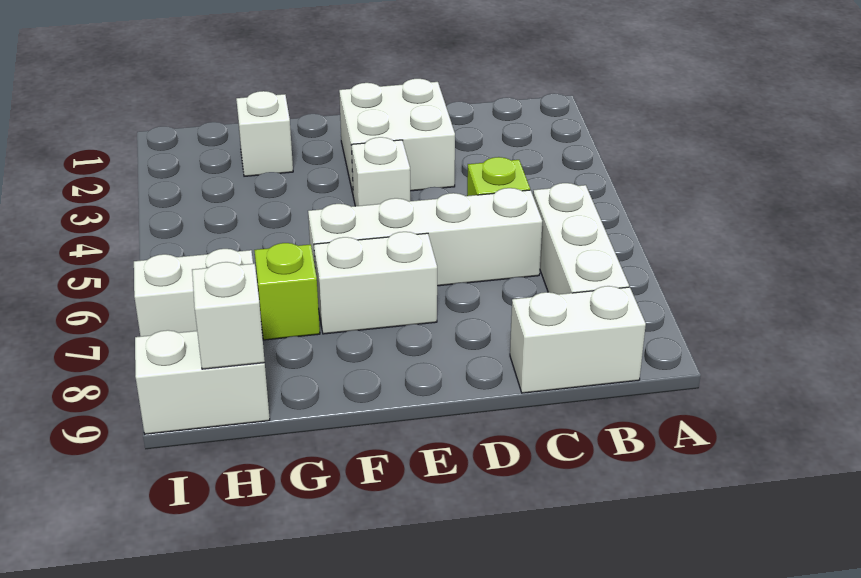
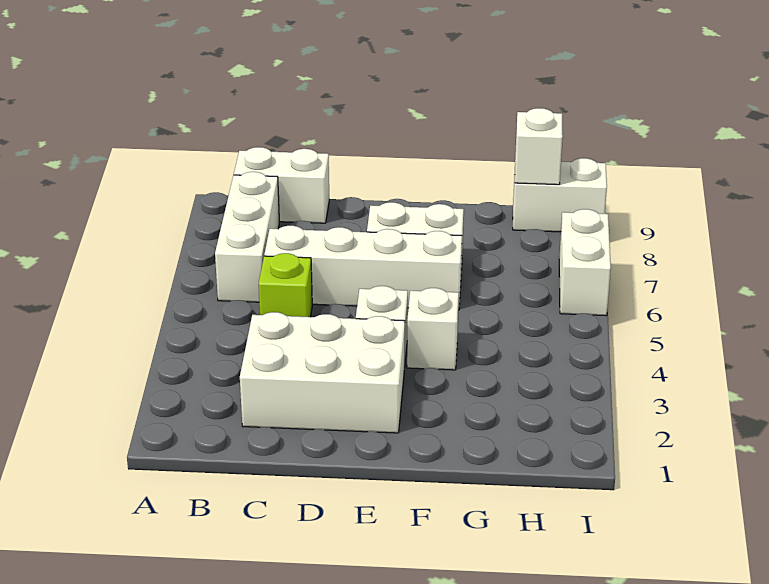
white 2x2 brick [339,79,455,193] -> white 2x3 brick [240,312,405,433]
white 1x1 brick [236,91,293,176] -> white 1x1 brick moved to [407,288,459,370]
lime 1x1 brick [254,243,320,340] -> none
white 1x2 brick [134,249,253,336] -> white 1x2 brick turned to [559,209,611,316]

